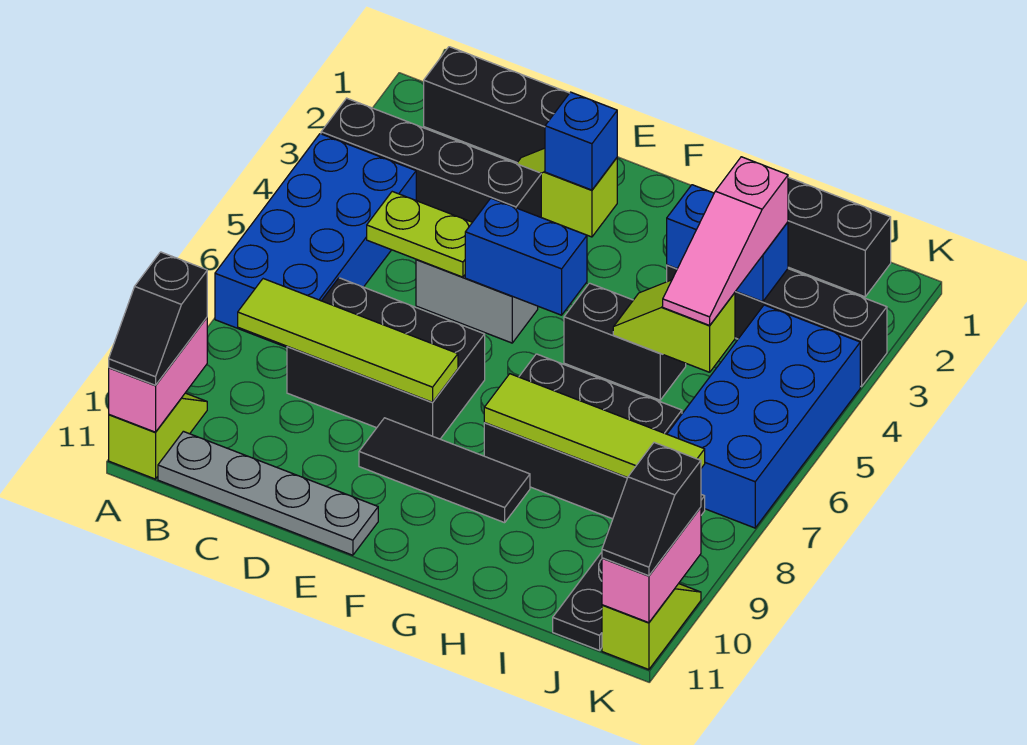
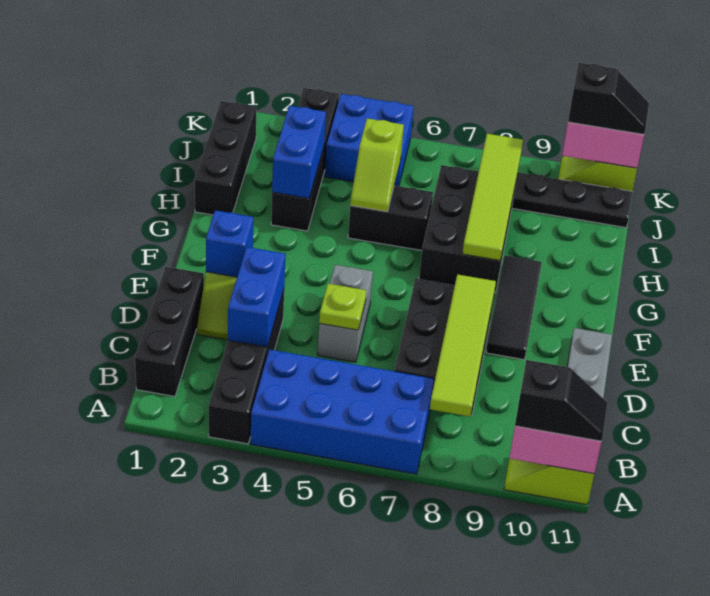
lime 1x2 plate [367,192,472,277] -> lime 1x1 plate [319,284,366,330]
blue 1x2 brick [465,198,587,315] -> blue 1x2 brick moved to [228,247,286,347]
black 1x2 brick [564,283,686,400] -> black 1x2 brick turned to [348,186,433,250]
pink 1x3 slope [663,157,788,325] -> none
blue 2x4 brick [667,305,860,528] -> blue 2x2 brick [325,94,414,186]

